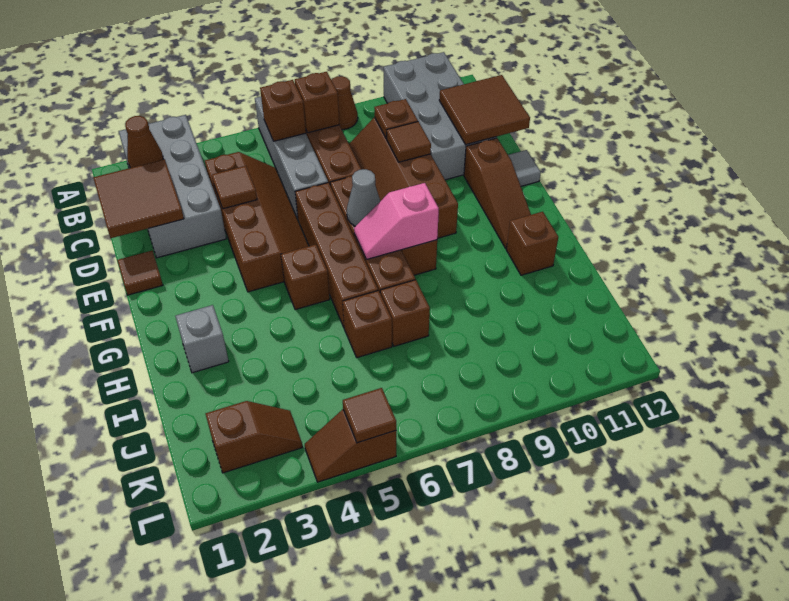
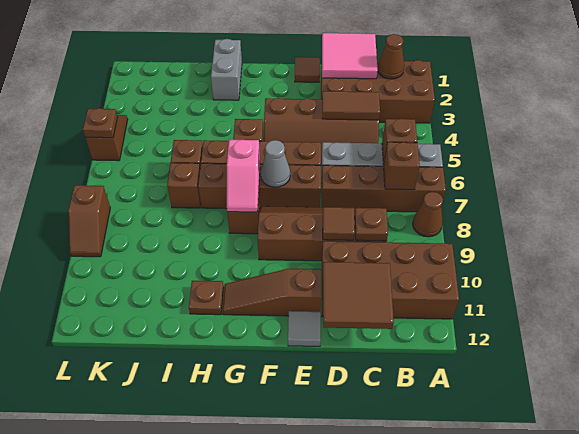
grey 2x4 brick [119,115,226,258] -> brown 2x4 brick [321,60,435,123]
grey 2x4 brick [384,52,496,180] -> brown 2x4 brick [322,241,459,319]
brown 2x2 tile [93,159,184,238] -> pink 2x2 tile [322,33,378,79]
brown 1x1 tile [212,166,257,209] -> brown 1x2 tile [322,91,380,120]
pink 1x2 slope [354,183,439,260] -> pink 1x2 slope turned to [227,140,260,212]
grey 1x1 brick [175,305,229,373] -> grey 1x2 brick [211,39,242,100]
brown 1x1 brick [506,212,558,275] -> brown 1x1 plate [189,281,224,315]
brown 1x2 slope [206,401,302,473] -> brown 1x2 slope moved to [68,185,110,257]
brown 1x1 tile [343,388,396,443] -> brown 1x1 plate [83,108,118,138]

